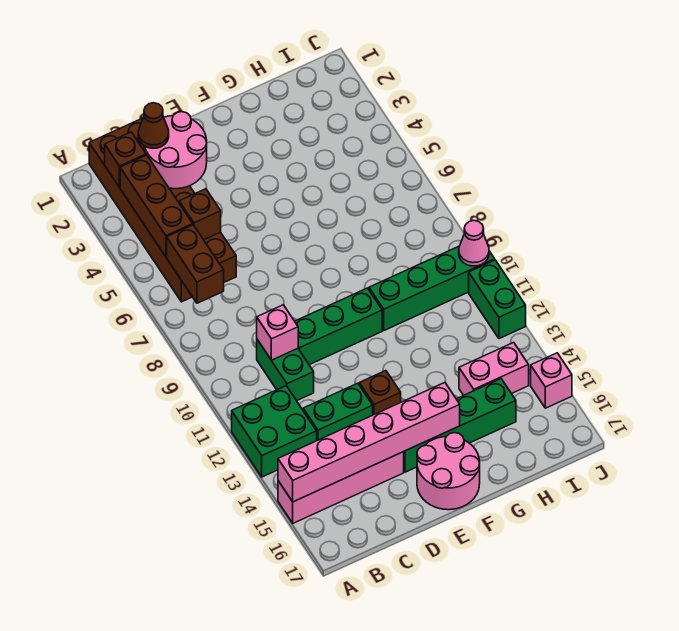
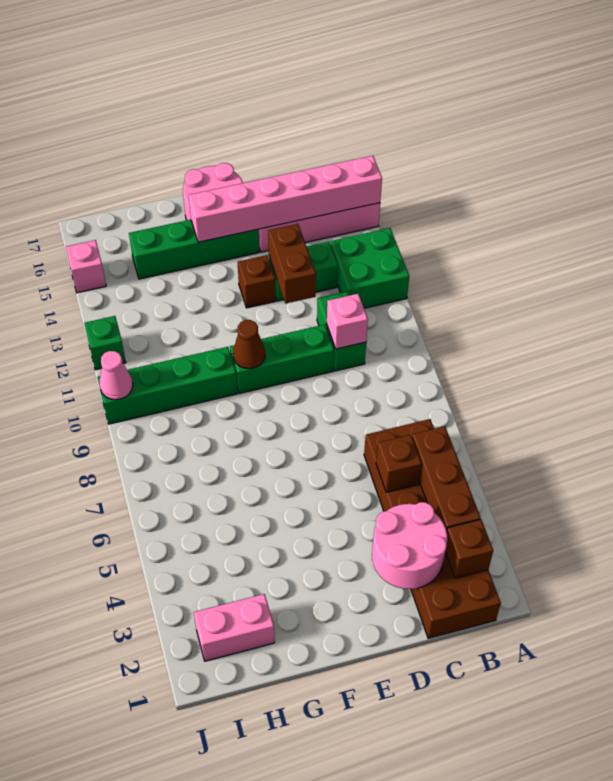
brown 1x2 brick [167,225,224,303] -> brown 1x2 brick moved to [268,224,316,304]
brown 1x1 cone [138,103,169,148] -> brown 1x1 cone moved to [233,320,265,369]
pink 1x2 brick [459,342,529,395] -> pink 1x2 brick moved to [194,594,275,661]
green 1x2 brick [469,260,526,339] -> green 1x1 brick [84,316,126,370]

